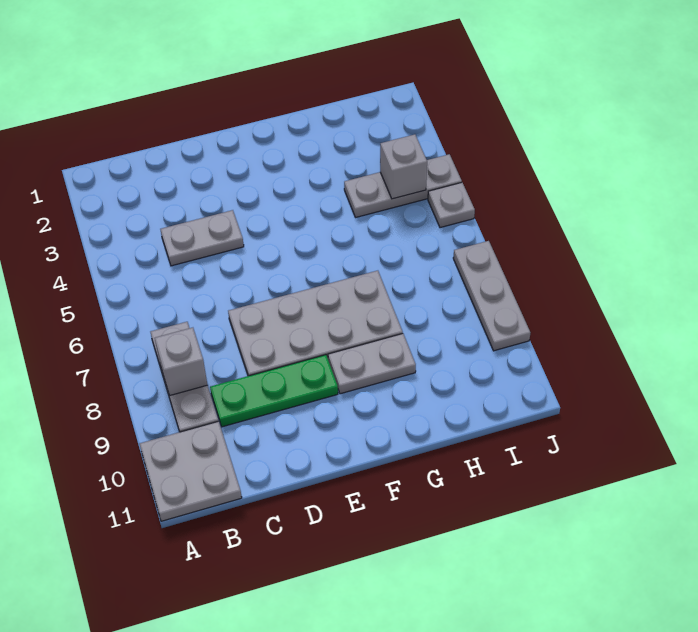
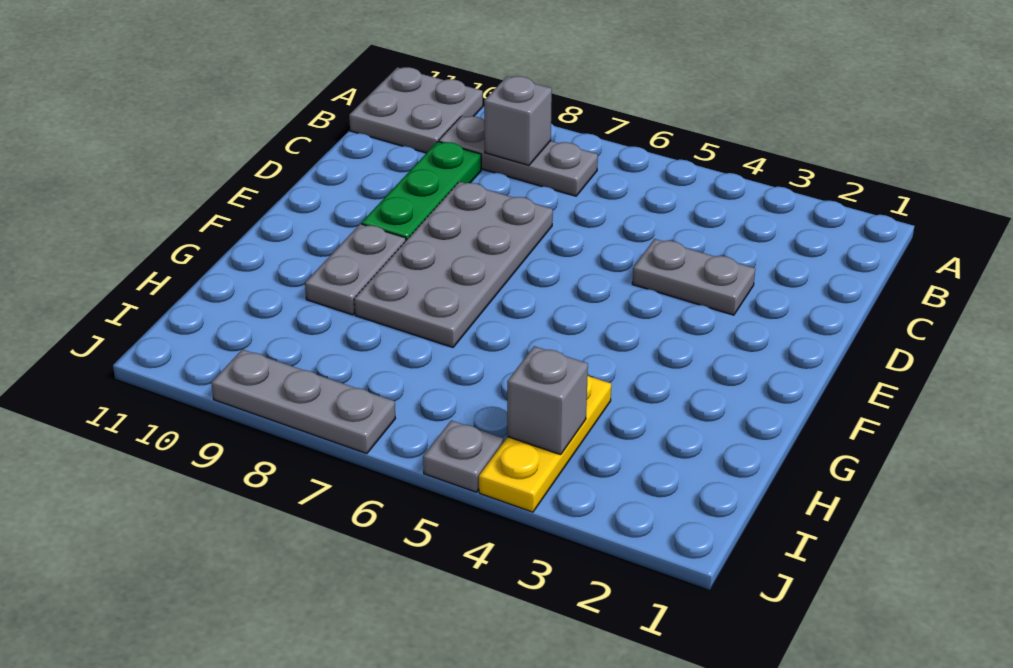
grey 1x2 plate [160,210,244,266] -> grey 1x2 plate turned to [632,239,755,315]
grey 1x3 plate [344,154,462,217] -> yellow 1x3 plate [479,376,611,512]

